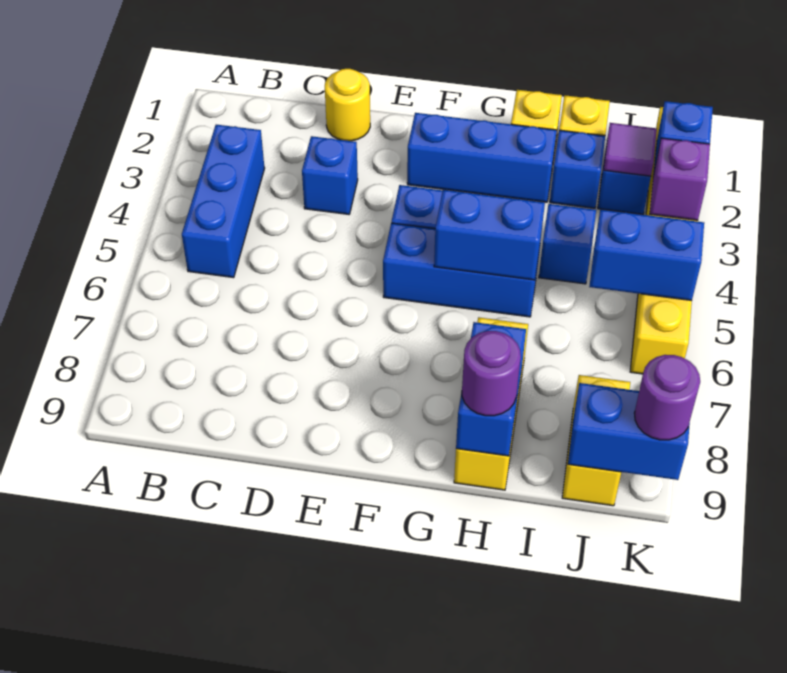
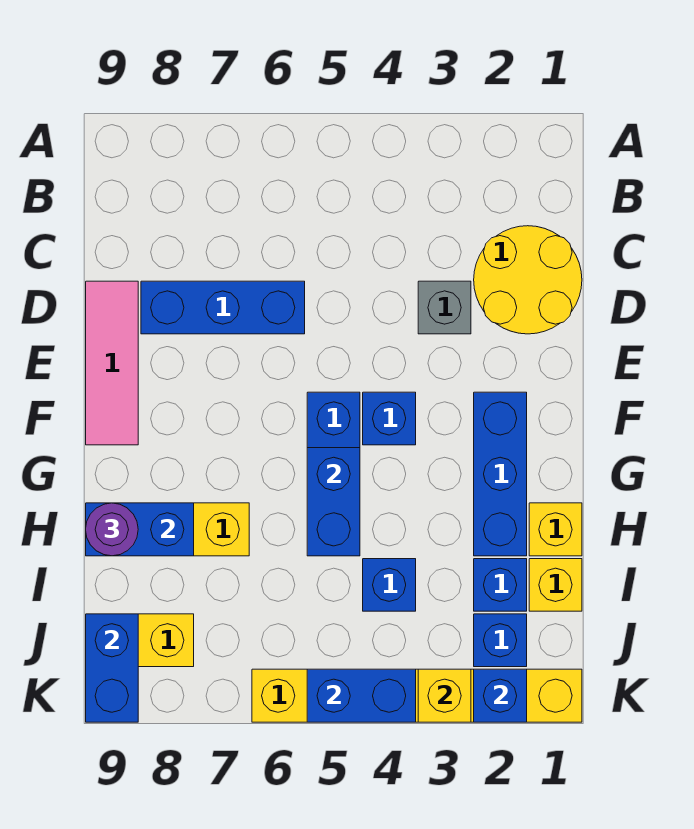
blue 1x3 brick [182,125,265,278] -> blue 1x3 brick moved to [141,281,305,334]
yellow 1x1 round brick [325,69,370,141] -> yellow 2x2 round brick [474,226,582,334]
blue 1x1 brick [302,136,358,214] -> grey 1x1 brick [418,281,471,334]
none -> pink 1x3 tile [86,281,138,445]
purple 1x1 tile [604,123,657,176] -> none
blue 1x2 brick [589,209,704,301] -> blue 1x2 brick turned to [307,669,416,722]
purple 1x1 brick [650,138,710,220] -> yellow 1x1 brick [418,669,471,722]
purple 1x1 round brick [634,355,700,440] -> none

